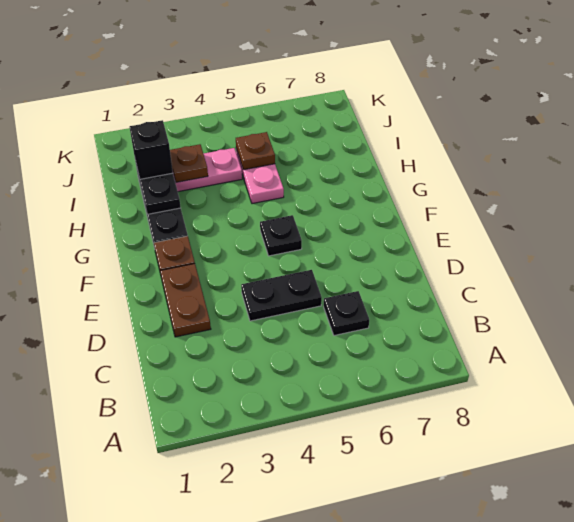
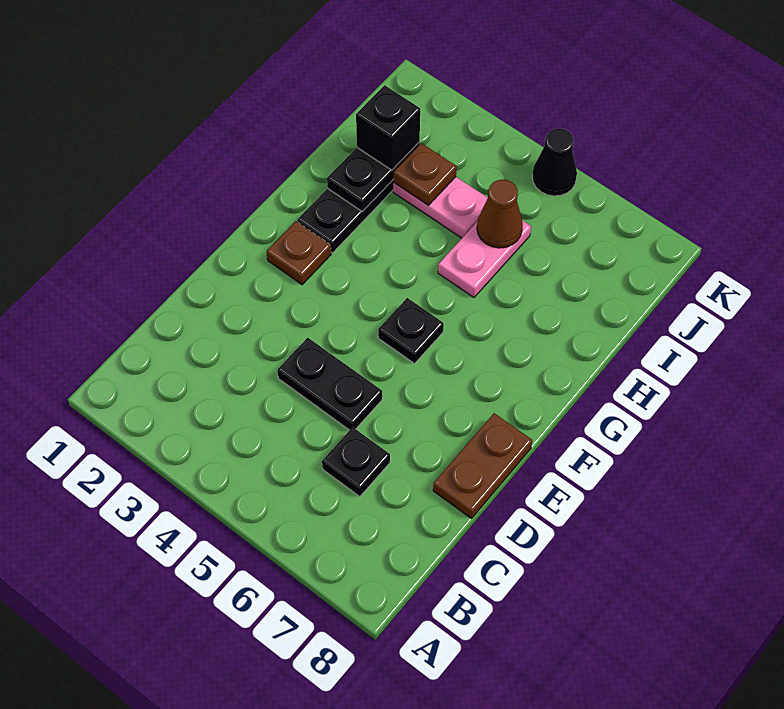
brown 1x2 plate [160,264,211,337] -> brown 1x2 plate moved to [433,413,532,519]
brown 1x1 plate [236,132,275,170] -> brown 1x1 cone [477,179,523,248]
none -> black 1x1 cone [532,128,577,196]

